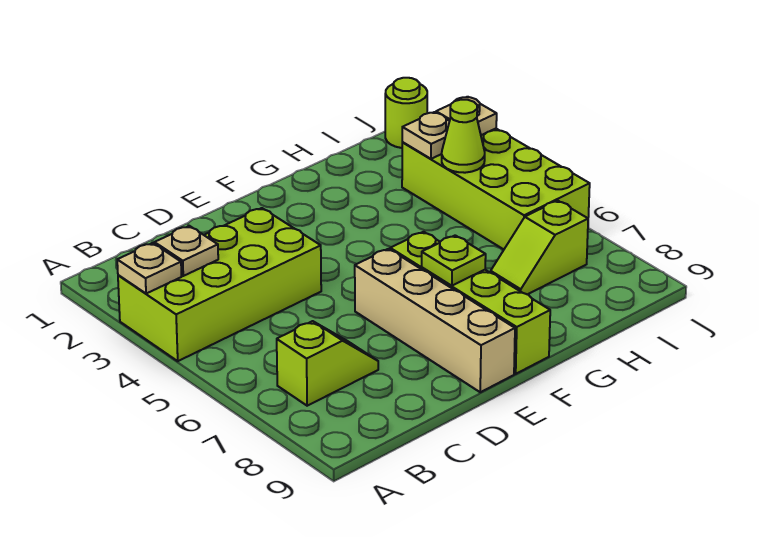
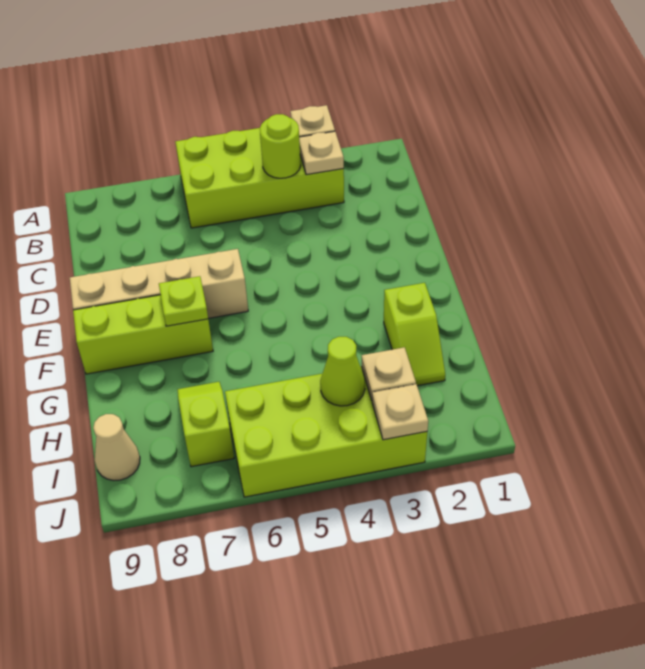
lime 2x4 brick [118,208,321,361] -> lime 2x4 brick turned to [175,128,344,228]
lime 1x2 slope [277,321,378,406] -> lime 1x2 slope moved to [384,283,445,386]
lime 1x4 brick [390,232,550,374] -> lime 1x3 brick [73,295,213,374]
none -> tan 1x1 cone [93,414,140,480]
lime 1x1 round brick [385,78,427,148] -> lime 1x1 round brick moved to [260,114,301,178]

